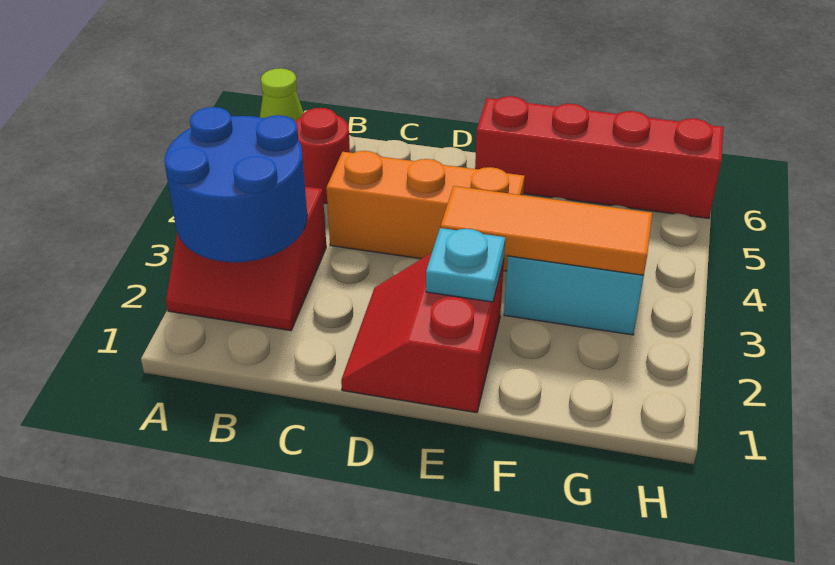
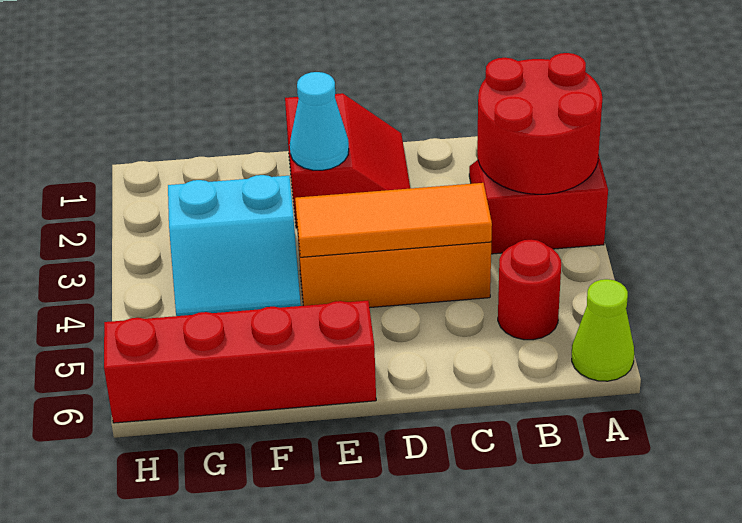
blue 2x2 round brick [165,107,307,262] -> red 2x2 round brick [477,53,602,194]
cyan 1x1 plate [426,228,505,302] -> cyan 1x1 cone [290,72,349,170]
orange 1x3 tile [440,186,652,275] -> orange 1x3 tile moved to [295,183,492,257]

